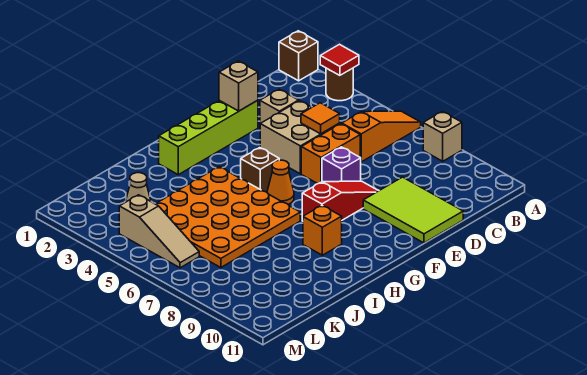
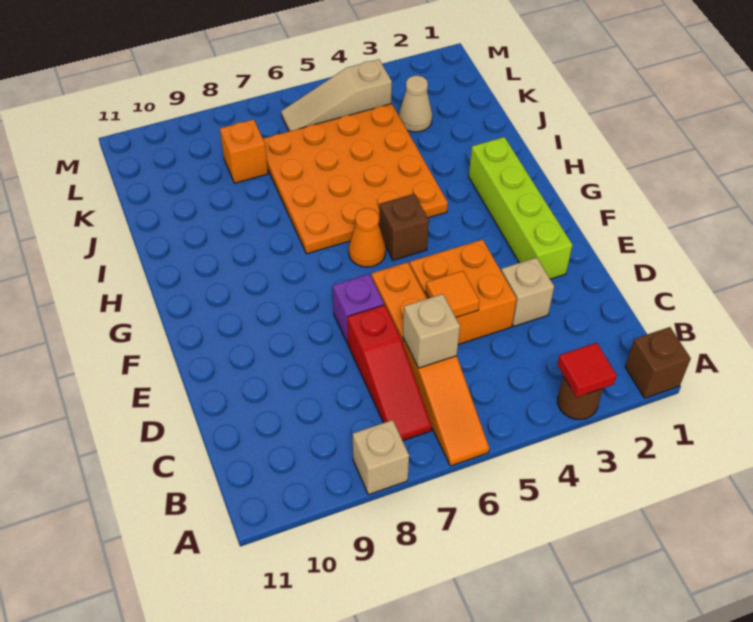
tan 2x2 brick [260,101,340,174] -> orange 2x2 brick [410,239,517,344]
lime 2x3 tile [363,177,463,243] -> none
tan 1x1 brick [219,61,258,111] -> tan 1x1 brick moved to [403,294,460,368]
red 1x3 slope [302,181,378,221] -> red 1x3 slope moved to [347,305,432,441]
orange 1x1 brick [303,206,342,255] -> orange 1x1 brick moved to [220,119,268,183]

